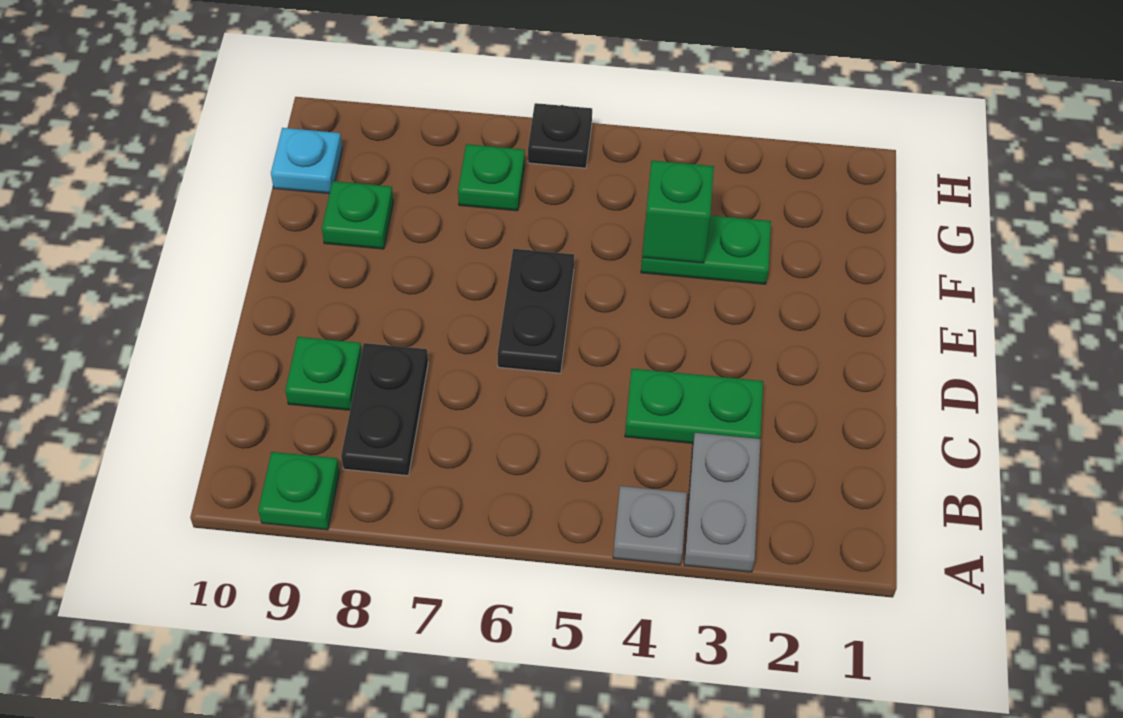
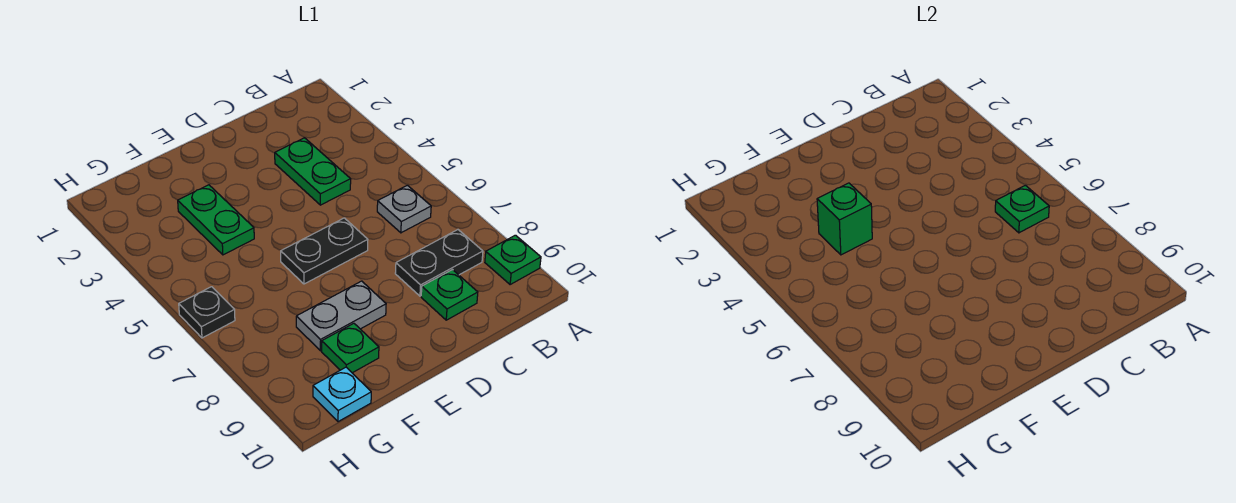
grey 1x2 plate [684,433,761,572] -> grey 1x2 plate moved to [296,281,386,351]
grey 1x1 plate [613,486,687,565] -> grey 1x1 plate moved to [377,185,431,233]
green 1x1 plate [458,144,525,211] -> green 1x1 plate moved to [995,185,1049,233]

